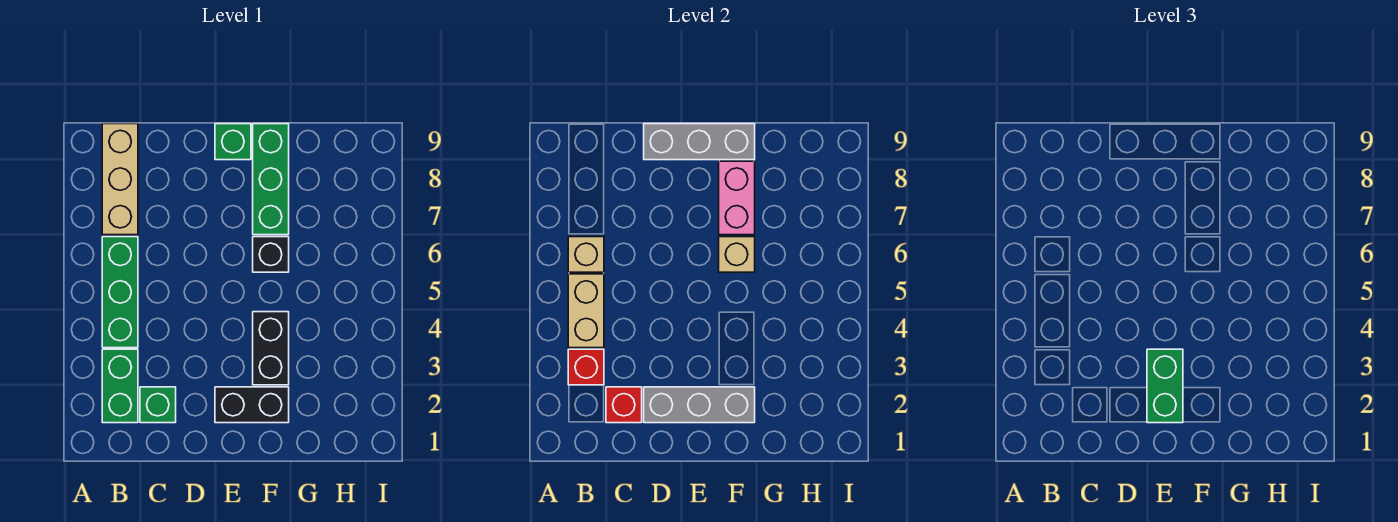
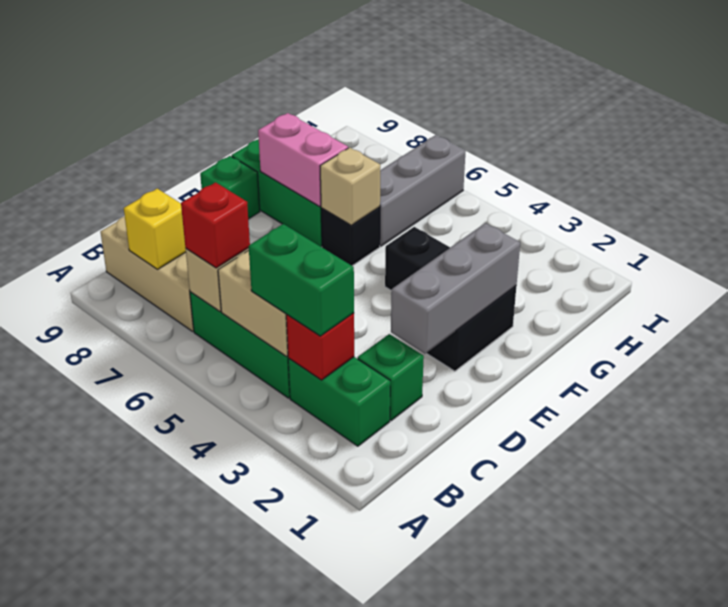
none -> yellow 1x1 brick [124,189,186,269]
red 1x1 brick [606,387,642,423] -> red 1x1 brick moved to [181,182,250,268]
grey 1x3 brick [644,124,755,160] -> grey 1x3 brick moved to [380,135,466,246]
green 1x2 brick [1147,349,1183,423] -> green 1x2 brick moved to [249,224,354,336]

